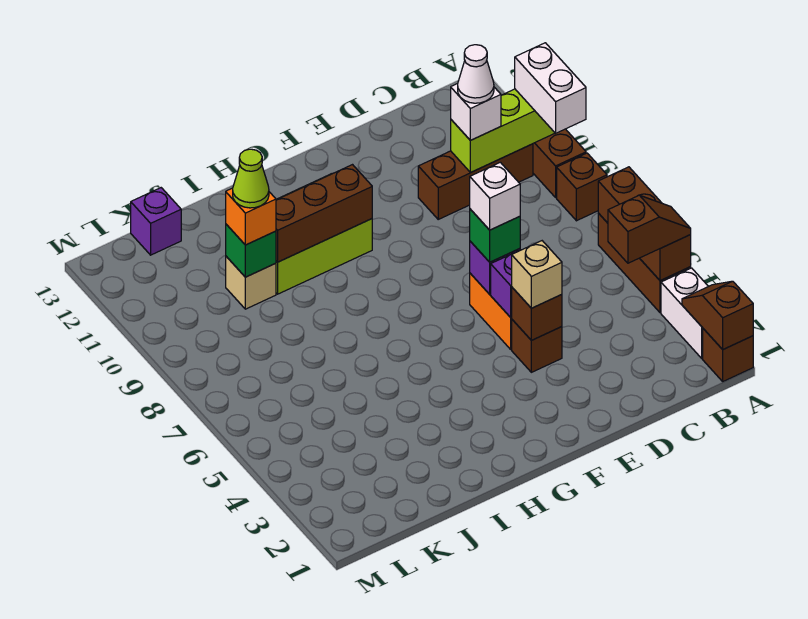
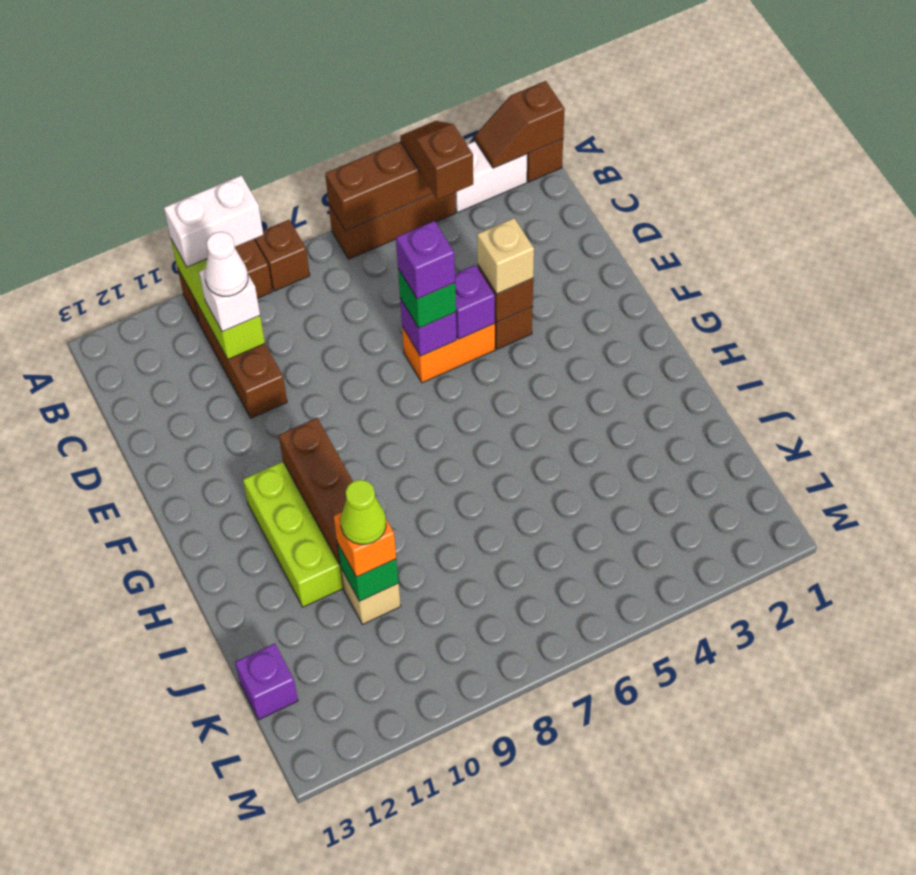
white 1x1 brick [470,162,520,230] -> purple 1x1 brick [396,221,455,299]

